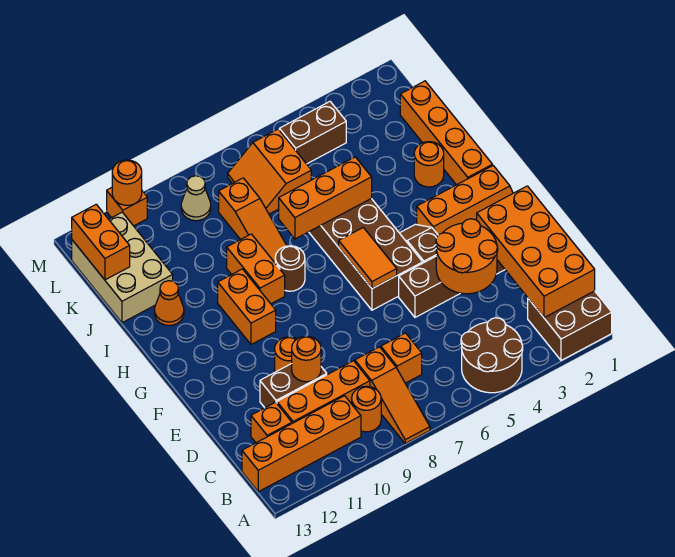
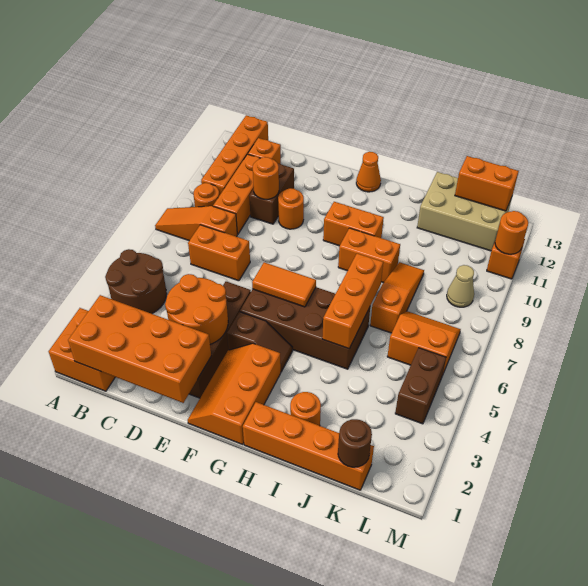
brown 2x2 brick [528,291,612,360] -> orange 2x2 brick [49,308,115,391]
orange 1x1 brick [381,333,422,383] -> orange 1x2 brick [188,225,250,281]
brown 1x1 round brick [275,246,305,291] -> brown 1x1 round brick moved to [338,419,372,467]
orange 1x3 slope [219,178,287,263] -> orange 1x3 slope turned to [370,262,424,333]
orange 1x1 cone [154,281,184,326] -> orange 1x1 cone moved to [356,152,381,192]

